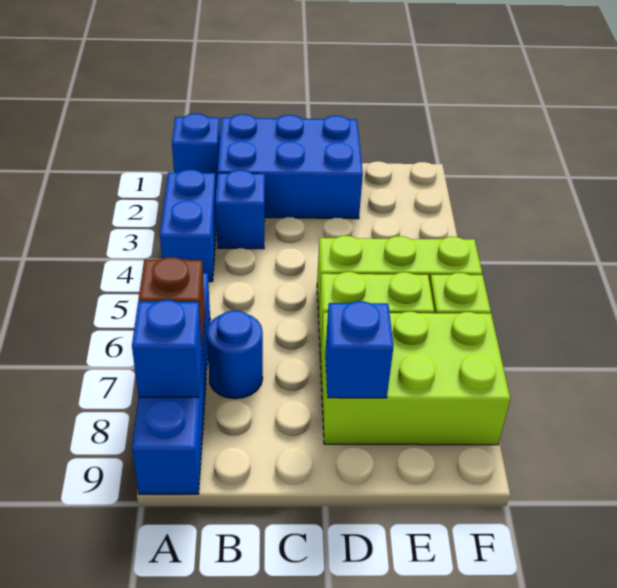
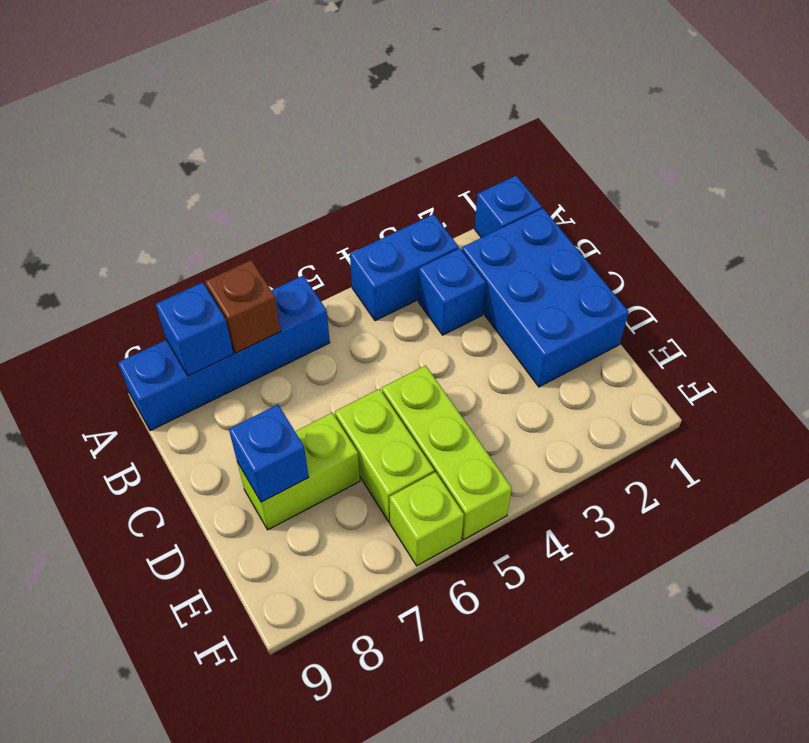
blue 1x1 round brick [207,311,263,399] -> none
lime 2x3 brick [320,312,510,445] -> lime 1x2 brick [237,413,360,530]

